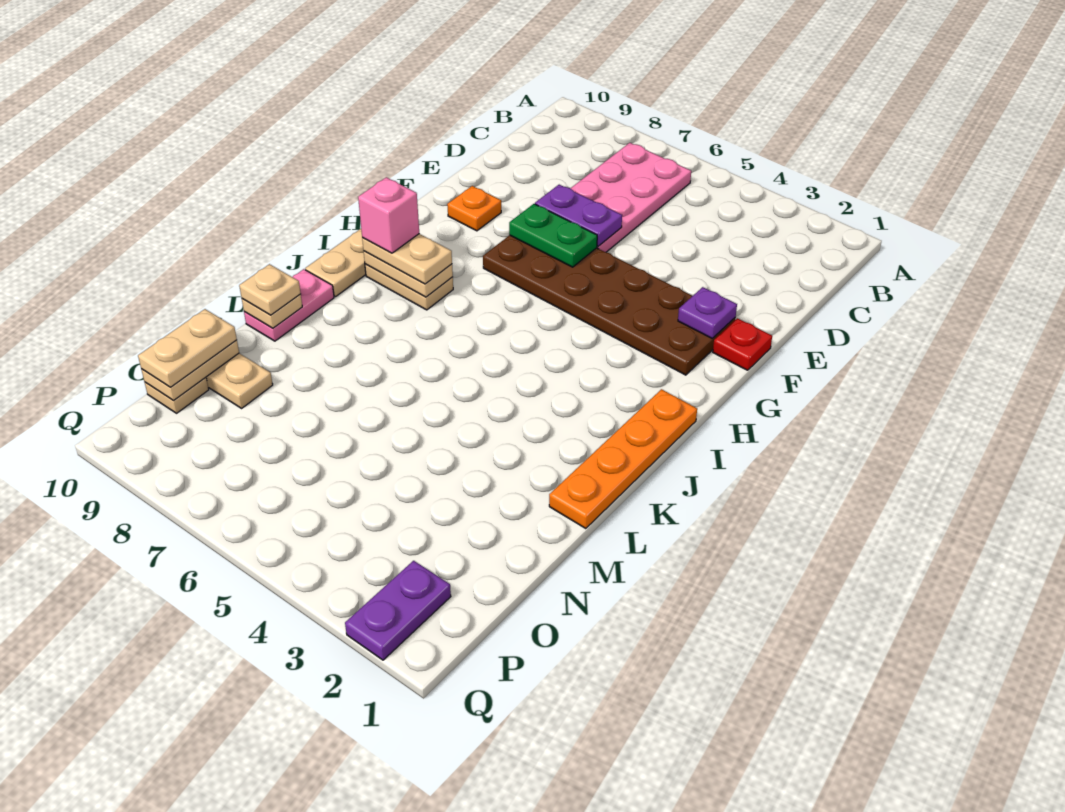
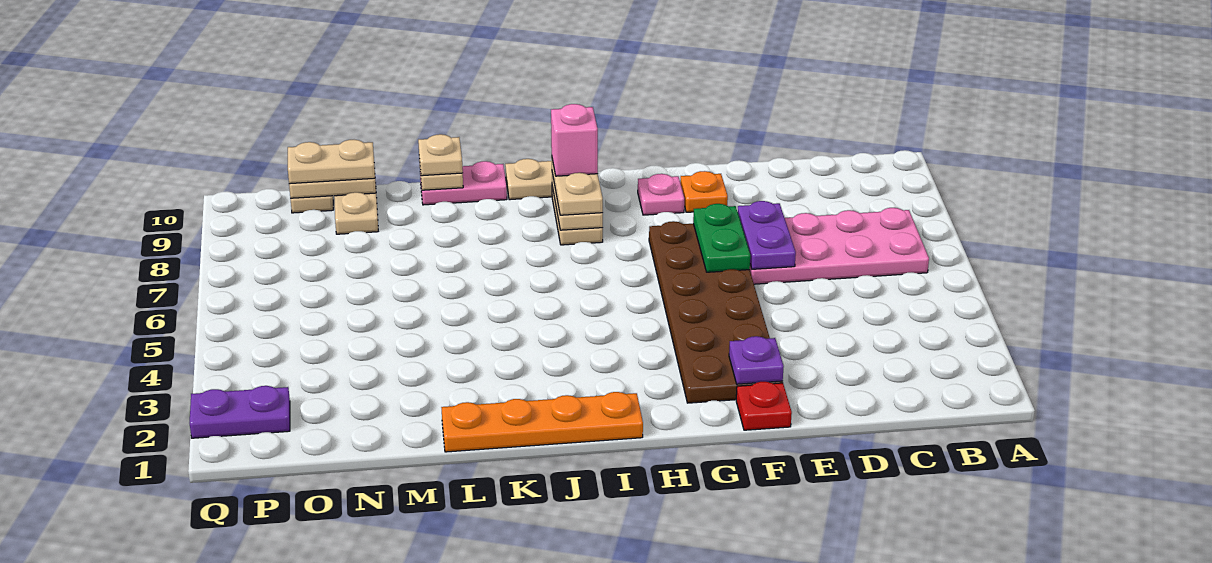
none -> pink 1x1 plate [638,174,684,215]

